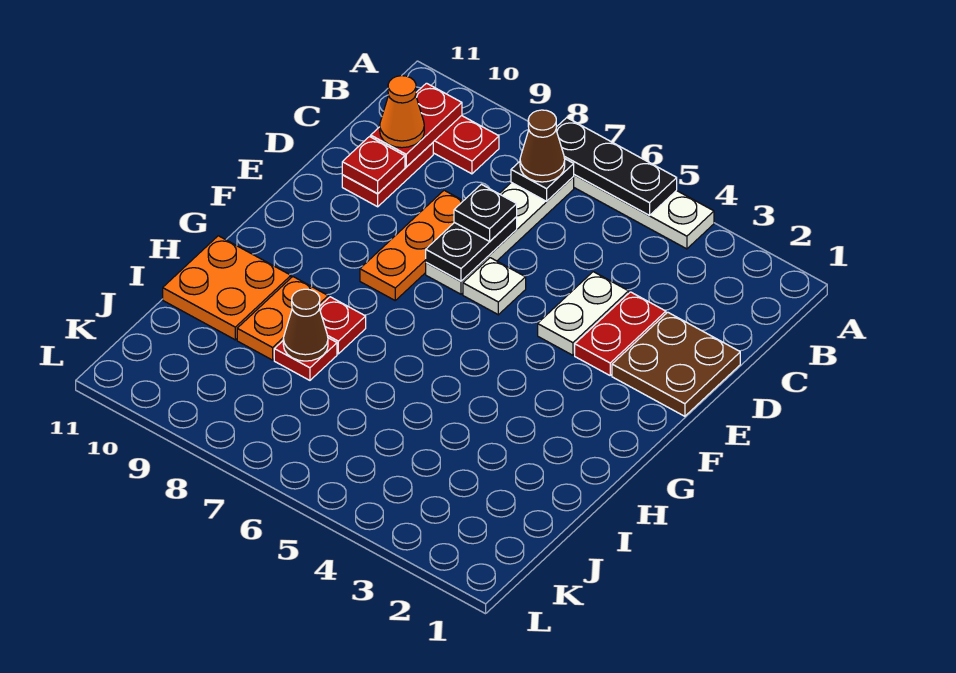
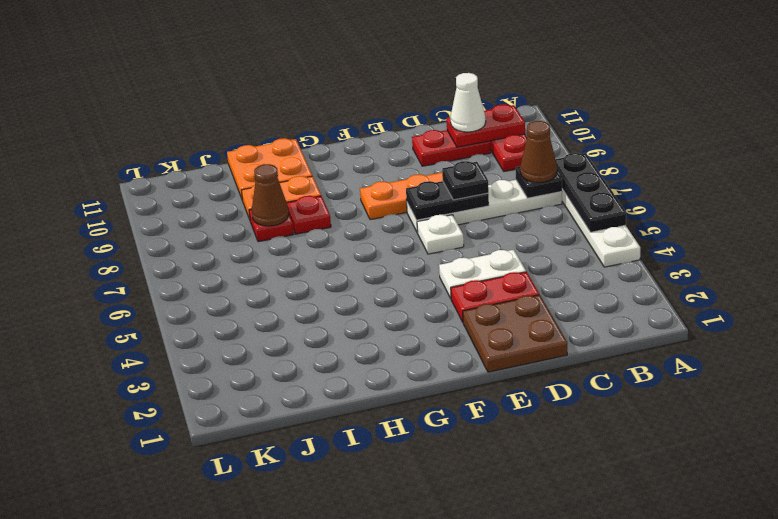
orange 1x1 cone [380,76,424,148] -> white 1x1 cone [450,73,486,132]
red 1x1 plate [342,137,405,193] -> none

